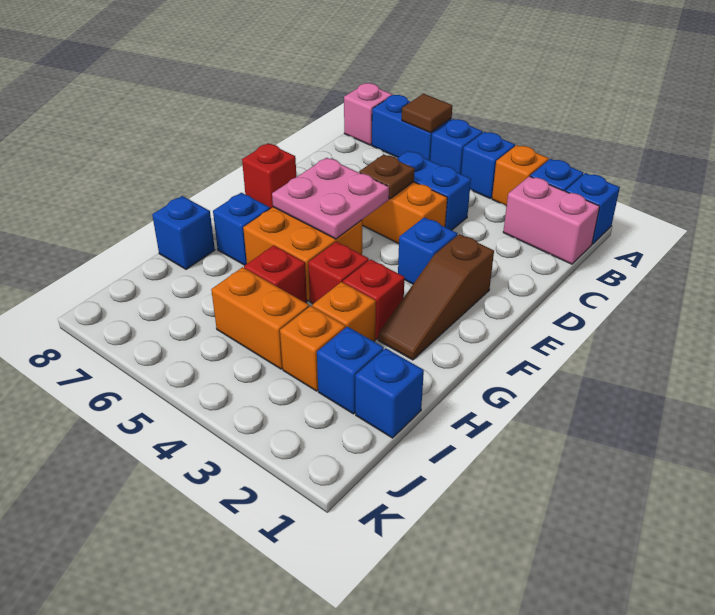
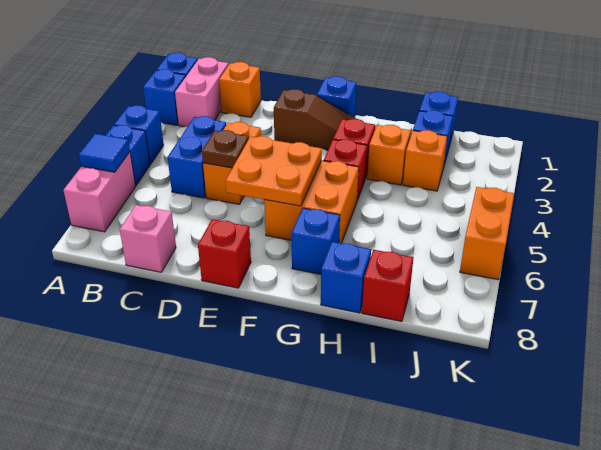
orange 1x1 brick [492,145,549,206] -> orange 1x1 brick moved to [219,62,261,117]
blue 1x2 brick [372,95,451,160] -> pink 1x2 brick [63,152,136,232]
brown 1x1 tile [402,94,452,133] -> blue 1x1 tile [79,134,130,172]
pink 1x1 brick [344,83,392,145] -> pink 1x1 brick moved to [120,205,176,272]
blue 1x1 brick [398,217,458,284] -> blue 1x1 brick moved to [317,76,356,117]
pink 2x2 plate [272,158,389,239] -> orange 2x2 plate [225,136,322,206]
red 1x1 brick [244,245,307,303] -> red 1x1 brick moved to [362,250,414,321]
orange 1x2 brick [211,267,309,369] -> orange 1x2 brick moved to [460,187,514,280]

